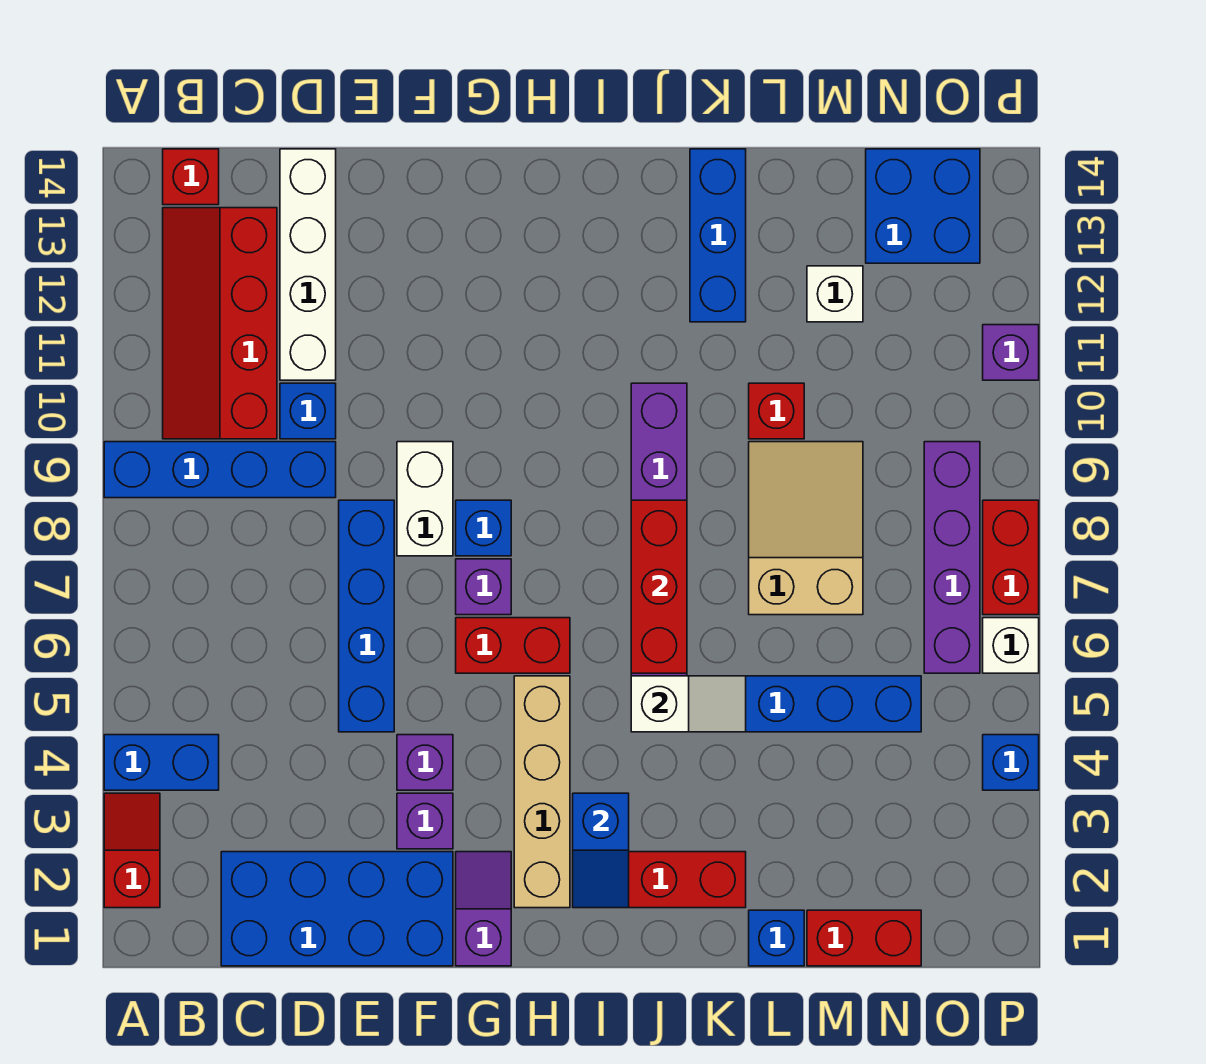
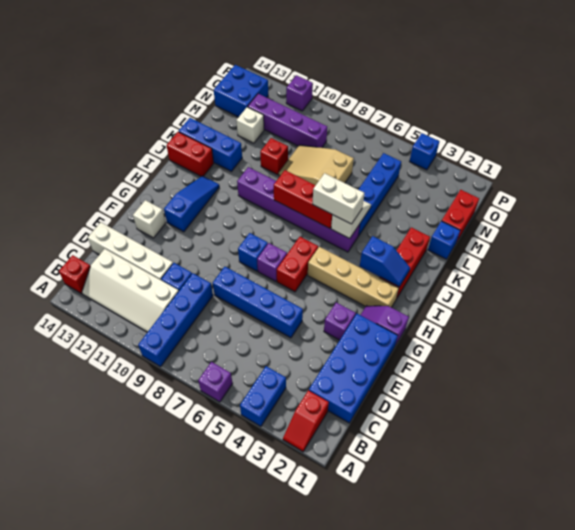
red 1x2 slope [104,793,160,908] -> red 1x2 slope turned to [283,390,329,452]
red 2x4 slope [163,208,277,439] -> white 2x4 slope [82,249,179,332]
purple 1x1 brick [397,735,453,790] -> purple 1x1 brick moved to [198,362,233,402]
white 1x2 brick [397,442,453,556] -> white 1x2 brick moved to [313,173,364,224]
none -> blue 1x3 slope [164,176,219,232]
purple 1x4 brick [924,442,980,673] -> purple 1x4 brick moved to [248,94,327,148]
white 1x1 brick [983,618,1039,673] -> white 1x1 brick moved to [133,200,166,238]
red 1x2 brick [983,500,1039,615] -> red 1x2 brick moved to [167,132,214,177]

